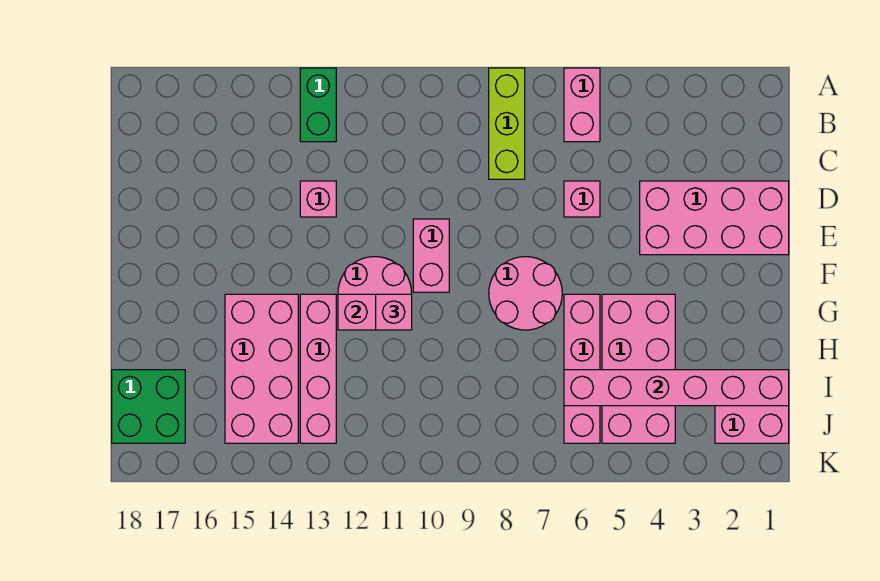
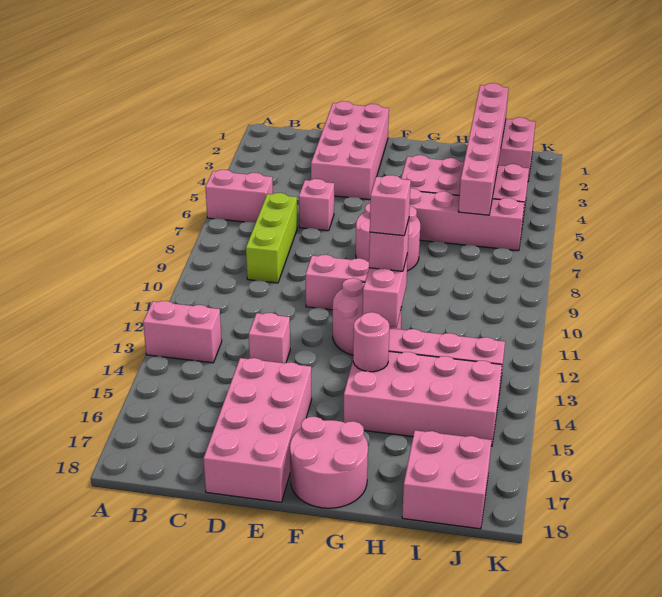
lime 1x3 brick [489,68,525,179] -> lime 1x3 brick turned to [246,193,297,283]
green 1x2 brick [300,68,336,142] -> pink 1x2 brick [143,301,222,363]
none -> pink 2x4 brick [203,358,312,502]
none -> pink 2x2 round brick [290,417,368,508]
none -> pink 1x1 brick [370,175,411,236]
none -> pink 1x1 round brick [353,312,389,372]
green 2x2 brick [112,370,185,443] -> pink 2x2 brick [402,430,492,529]

